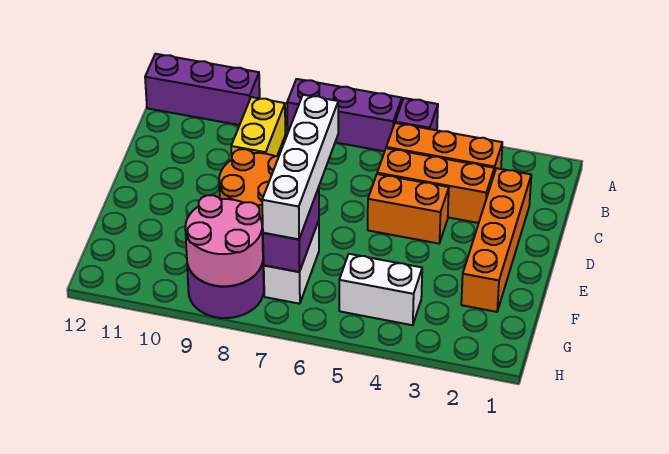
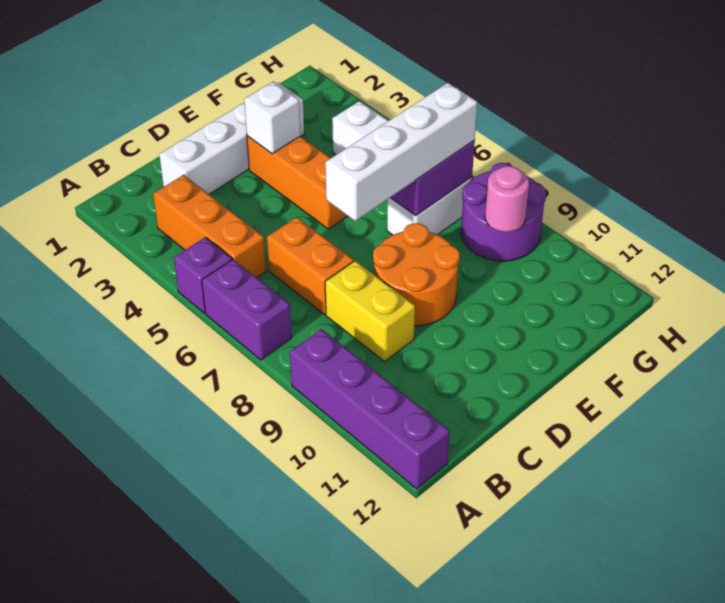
purple 1x3 brick [287,79,402,151] -> purple 1x2 brick [202,259,292,360]
purple 1x3 brick [145,54,260,125] -> purple 1x4 brick [290,329,450,489]
yellow 1x2 brick [231,97,285,156] -> yellow 1x2 brick turned to [325,261,415,362]
orange 1x4 brick [461,168,531,312] -> white 1x4 brick [159,82,304,194]
orange 1x3 brick [377,148,494,223] -> orange 1x3 brick moved to [247,136,348,229]
orange 1x2 brick [368,174,449,244] -> orange 1x2 brick moved to [267,217,354,315]
none -> white 1x1 brick [244,82,301,154]
pink 2x2 round brick [185,195,263,286] -> pink 1x1 round brick [485,166,529,232]

